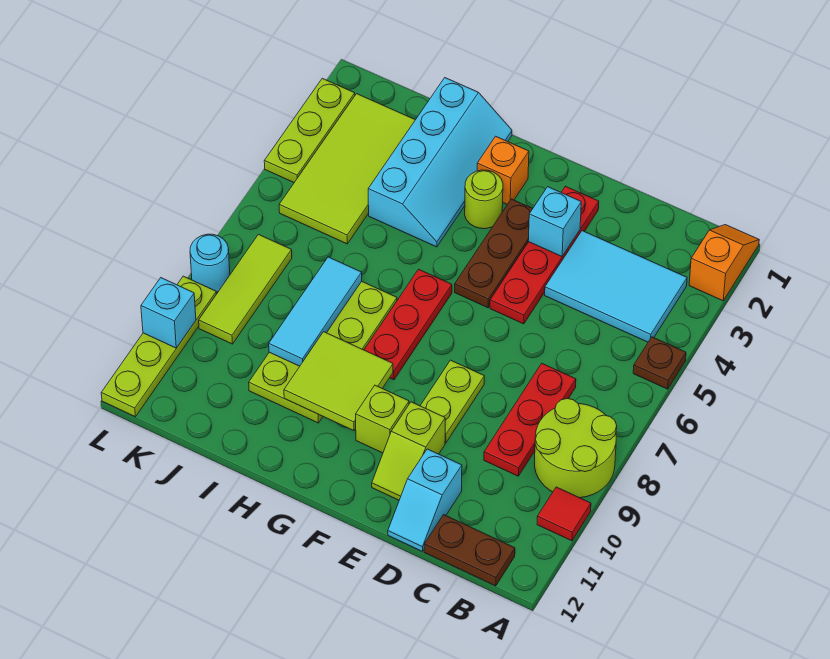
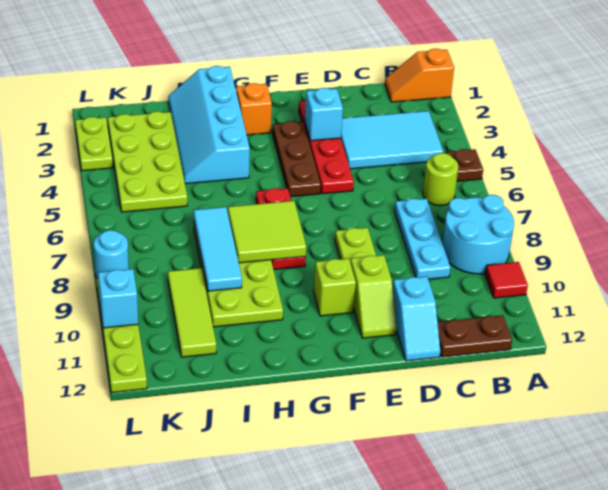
orange 1x2 slope [689,225,759,301] -> orange 1x2 slope turned to [385,49,454,102]
lime 2x2 round brick [534,399,617,498] -> cyan 2x2 round brick [442,195,514,274]
red 1x3 plate [484,364,576,476] -> cyan 1x3 plate [395,199,451,279]
lime 1x1 round brick [465,170,503,229] -> lime 1x1 round brick moved to [423,153,458,205]
lime 2x2 tile [284,332,393,431] -> lime 2x2 tile moved to [228,201,306,263]
cyan 2x4 slope [368,78,512,247] -> cyan 2x4 slope turned to [168,66,250,184]
lime 2x4 tile [279,94,415,244] -> lime 2x4 plate [108,111,187,212]
lime 1x3 tile [199,235,292,344] -> lime 1x3 tile moved to [168,268,216,357]
lime 1x3 plate [264,78,355,182] -> lime 1x2 plate [75,117,113,171]

